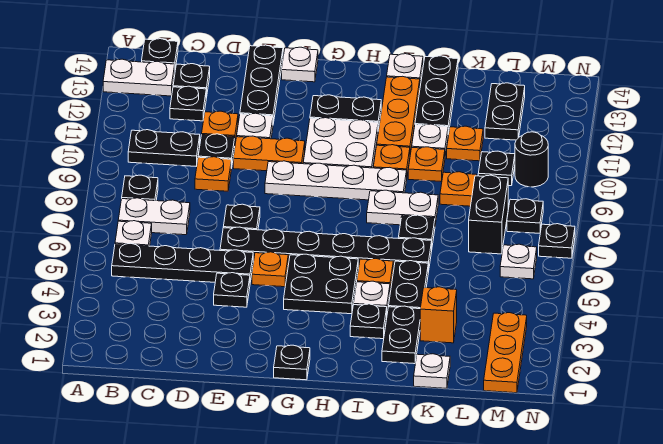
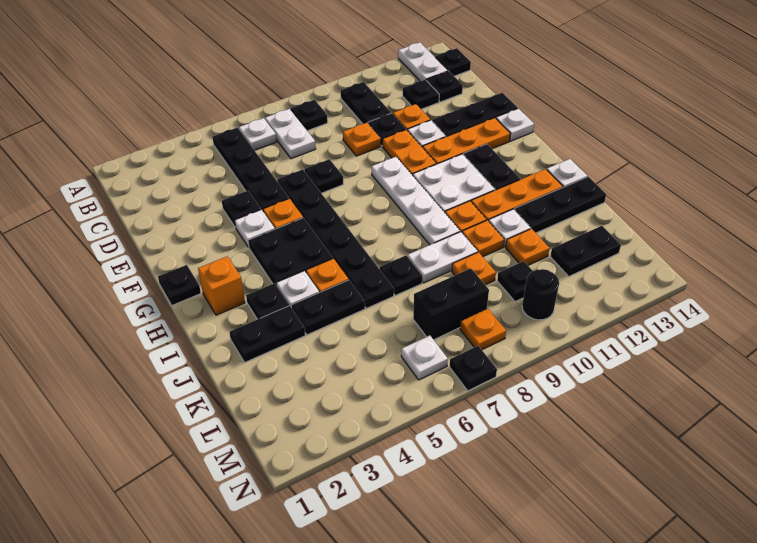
white 1x2 plate [367,190,438,225] -> white 1x2 plate turned to [408,232,478,283]
white 1x1 plate [414,354,450,388] -> white 1x1 plate moved to [235,210,275,247]
orange 1x1 brick [420,287,457,343] -> orange 1x1 brick moved to [198,256,245,315]
orange 1x3 plate [484,313,527,393] -> orange 1x3 plate moved to [423,118,510,164]
black 1x1 plate [507,199,543,233] -> orange 1x1 plate [460,308,506,350]

